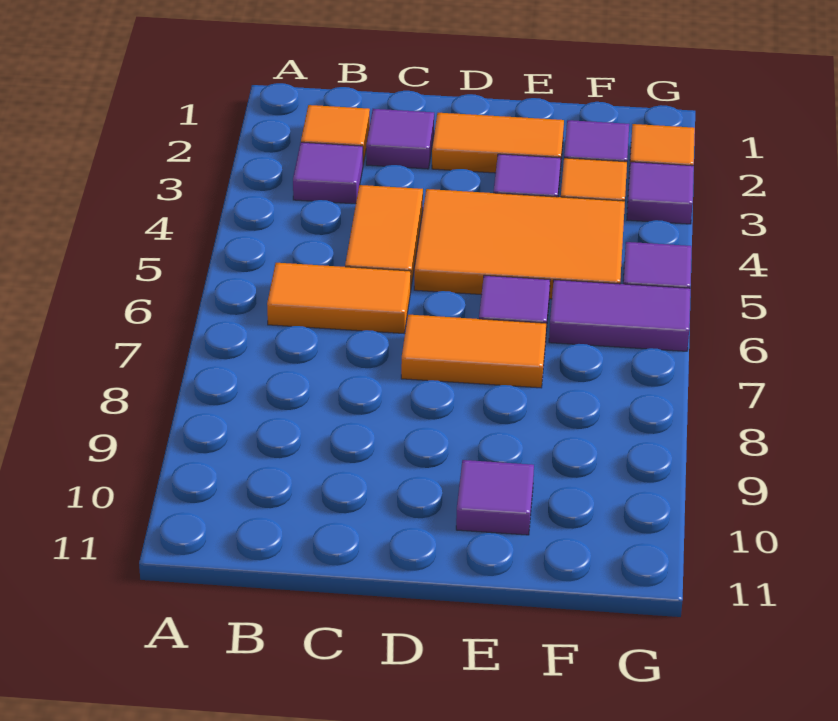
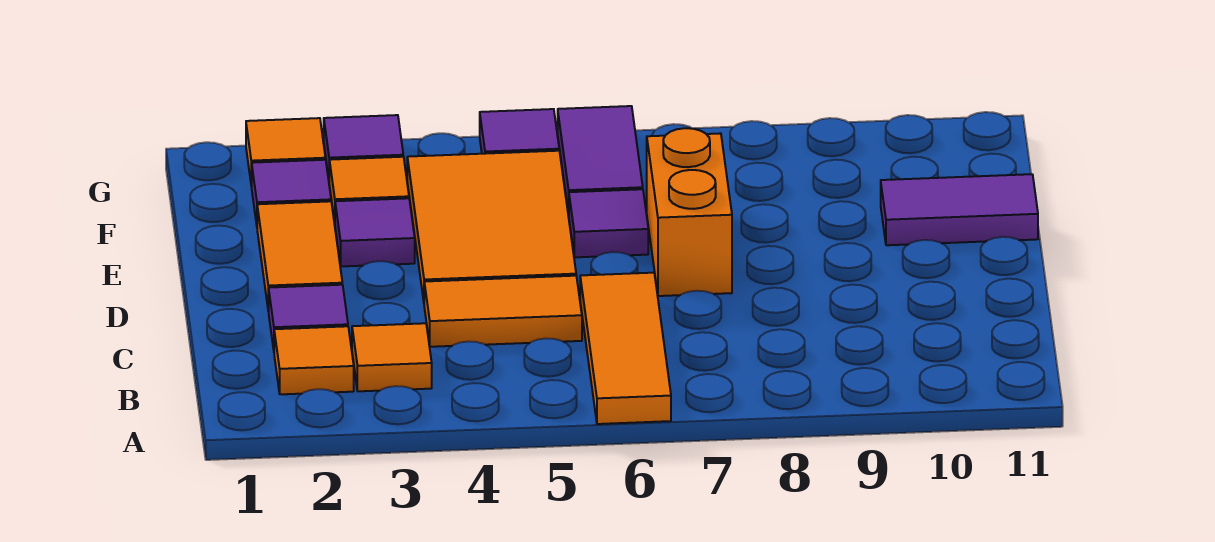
purple 1x1 tile [293,142,363,204] -> orange 1x1 tile [352,323,432,391]
orange 1x2 tile [267,263,411,333] -> orange 1x3 tile [580,273,671,424]
orange 1x2 tile [401,315,546,388] -> orange 1x2 brick [647,128,732,296]
purple 1x1 tile [456,460,534,535] -> purple 1x2 tile [881,174,1038,245]

